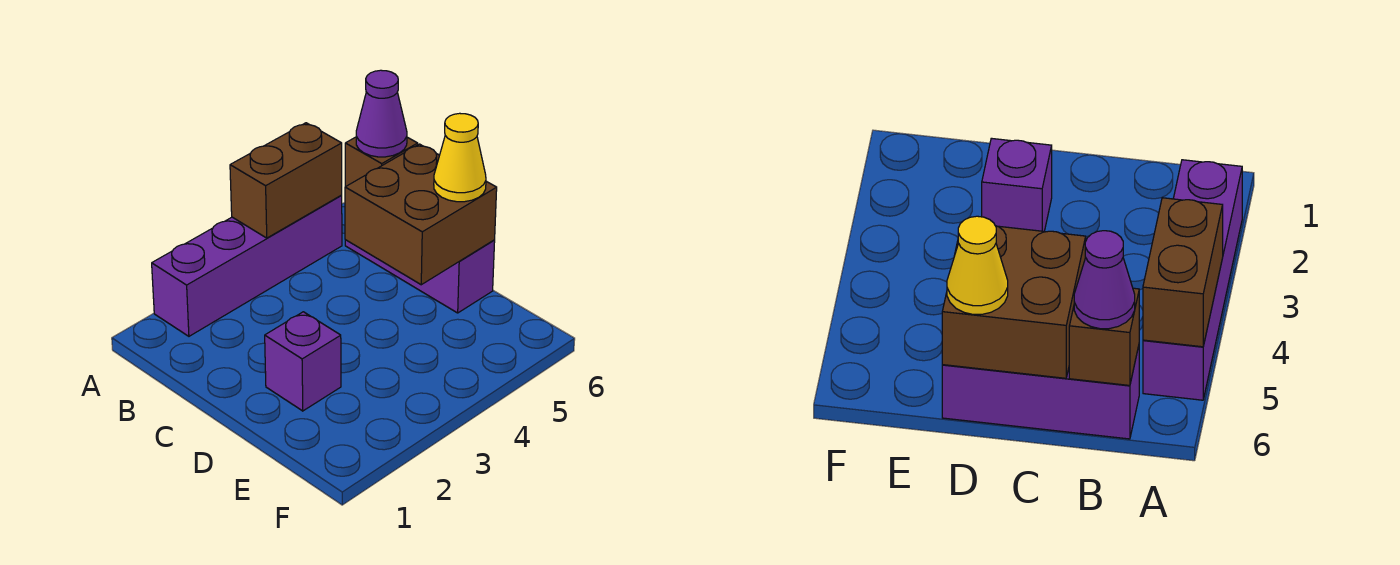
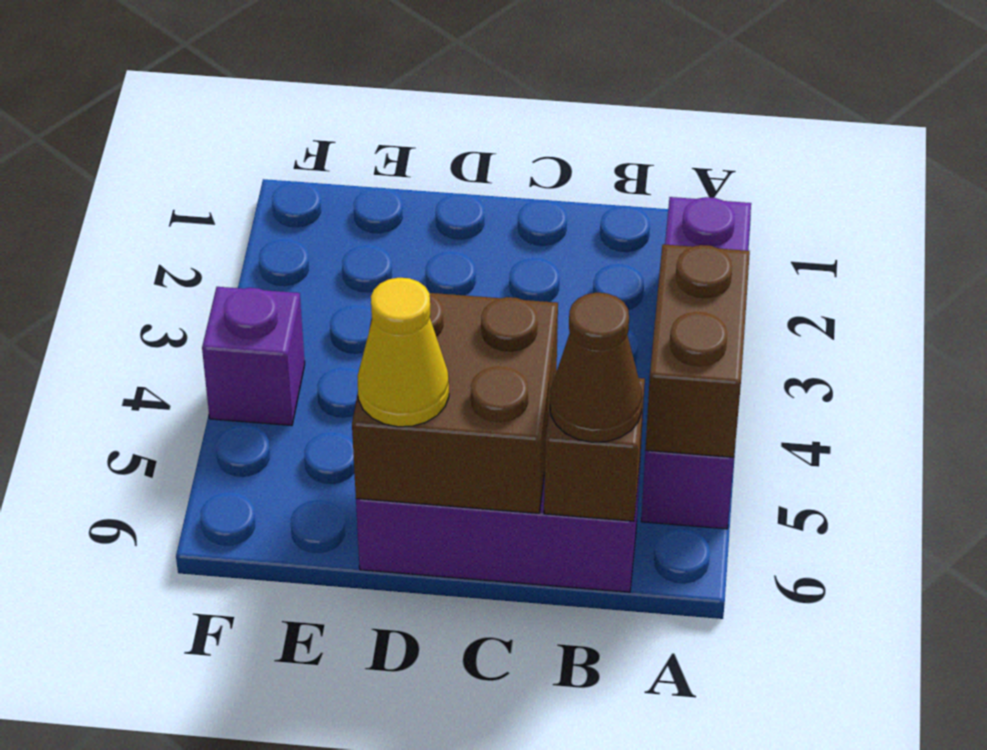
purple 1x1 cone [356,70,407,157] -> brown 1x1 cone [550,293,642,442]
purple 1x1 brick [265,312,341,411] -> purple 1x1 brick moved to [202,287,305,426]

